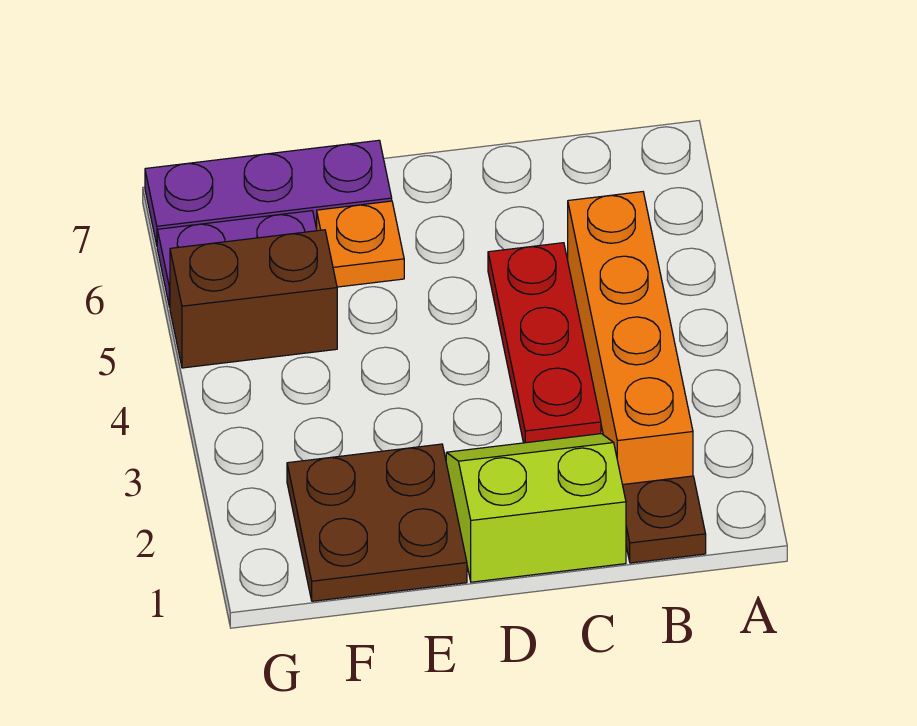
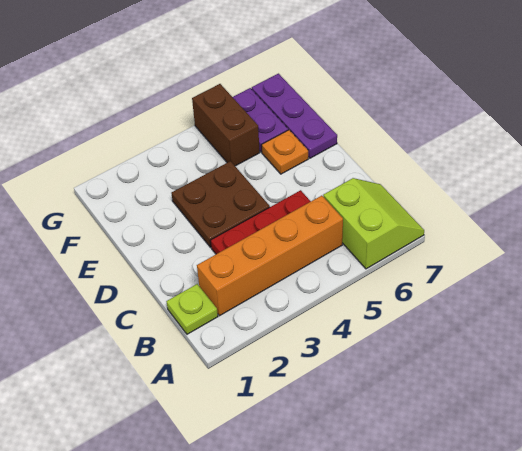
brown 1x1 plate [623,476,706,563] -> lime 1x1 plate [166,284,218,334]
lime 2x2 slope [446,434,626,582] -> lime 2x2 slope moved to [323,178,424,269]
brown 2x2 plate [287,444,467,601] -> brown 2x2 plate moved to [171,161,270,247]

